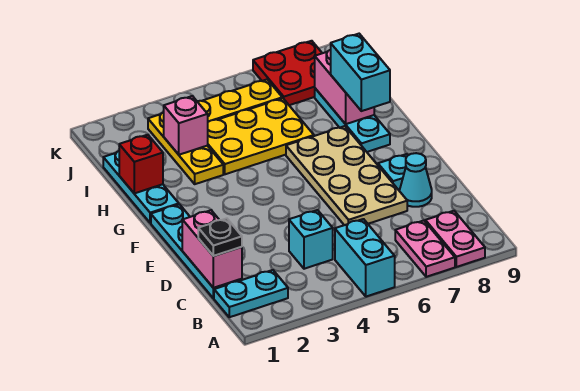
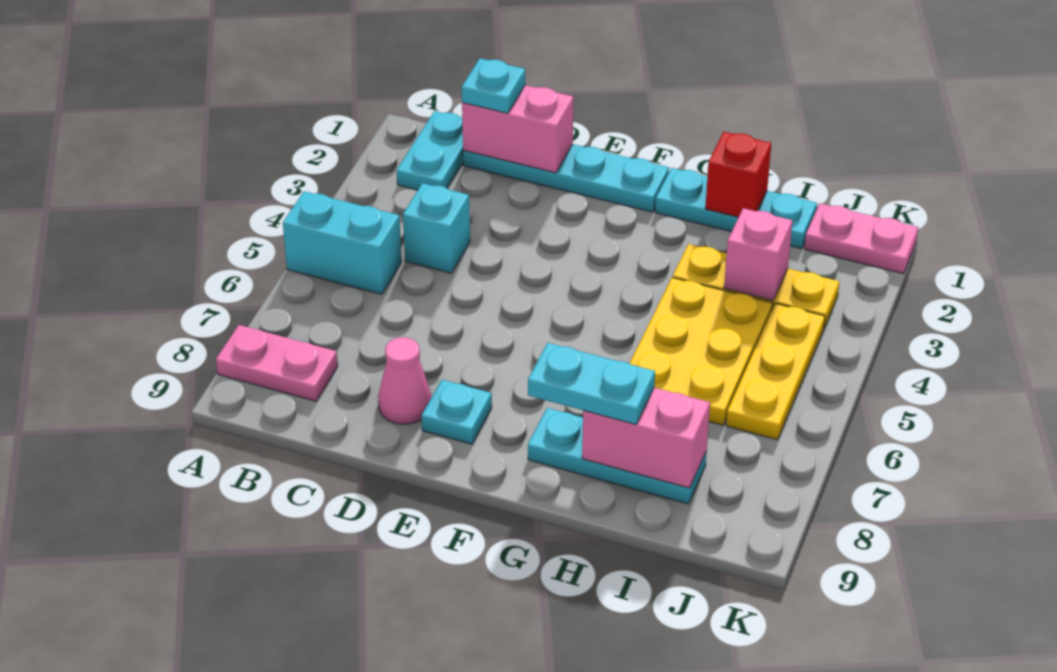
pink 1x2 plate [395,221,455,277] -> pink 1x2 plate moved to [804,204,918,274]
black 1x1 plate [198,218,242,256] -> cyan 1x1 plate [462,58,525,113]
tan 2x4 plate [286,126,407,225] -> none
cyan 1x1 cone [400,153,432,207] -> pink 1x1 cone [378,337,431,424]
cyan 1x2 brick [331,34,390,111] -> cyan 1x2 plate [528,343,655,424]
red 2x2 plate [253,41,322,105] -> none

